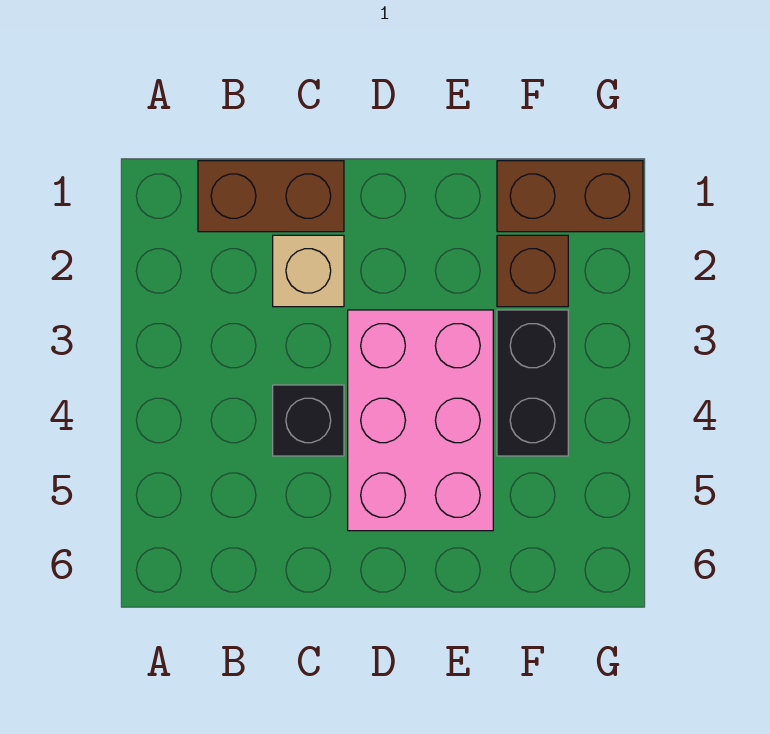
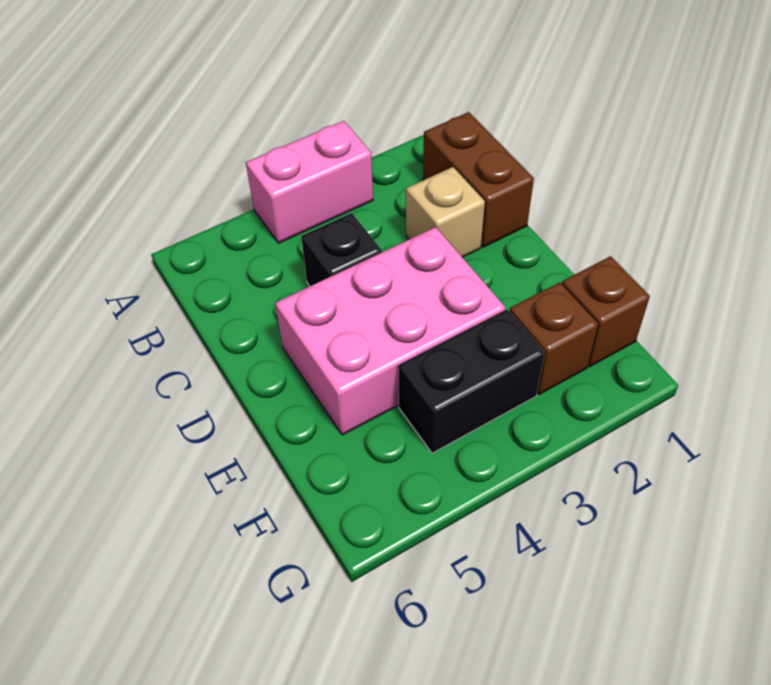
none -> pink 1x2 brick [246,121,373,243]
brown 1x2 brick [497,161,643,232] -> brown 1x1 brick [562,256,650,367]

